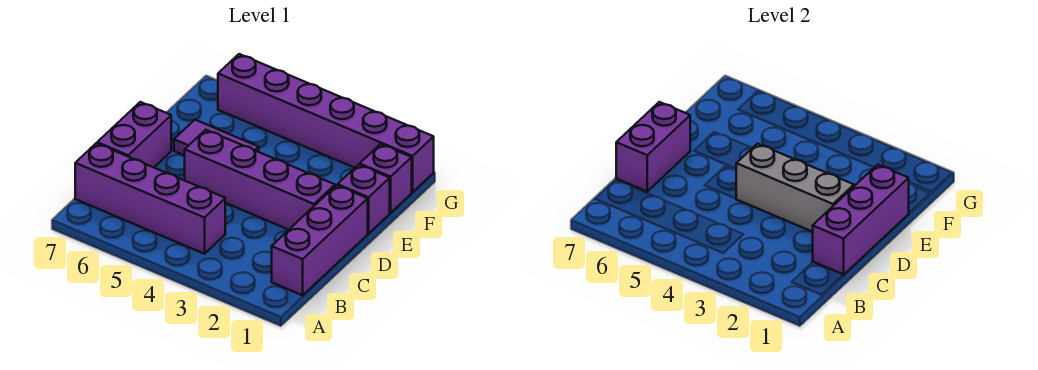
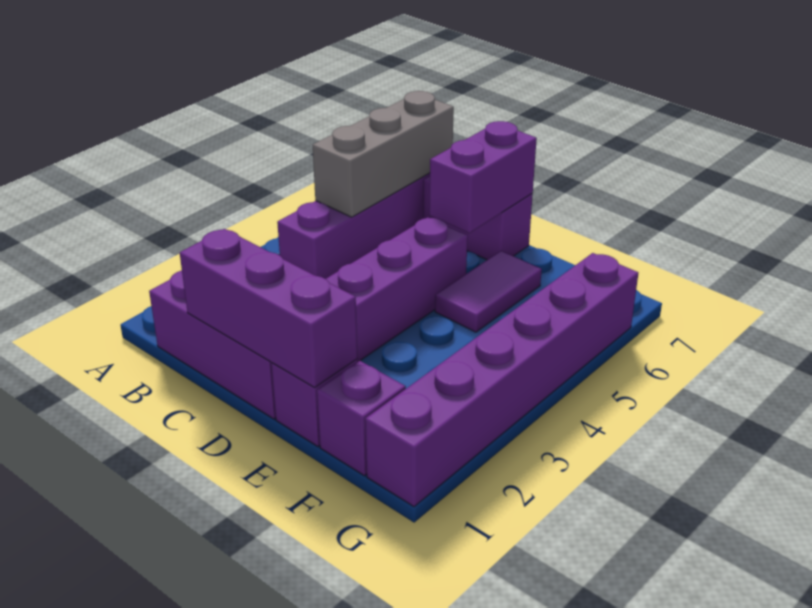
purple 1x2 brick [616,102,690,191] -> purple 1x2 brick turned to [429,121,537,233]
grey 1x3 brick [736,144,854,232] -> grey 1x3 brick moved to [313,91,454,217]

